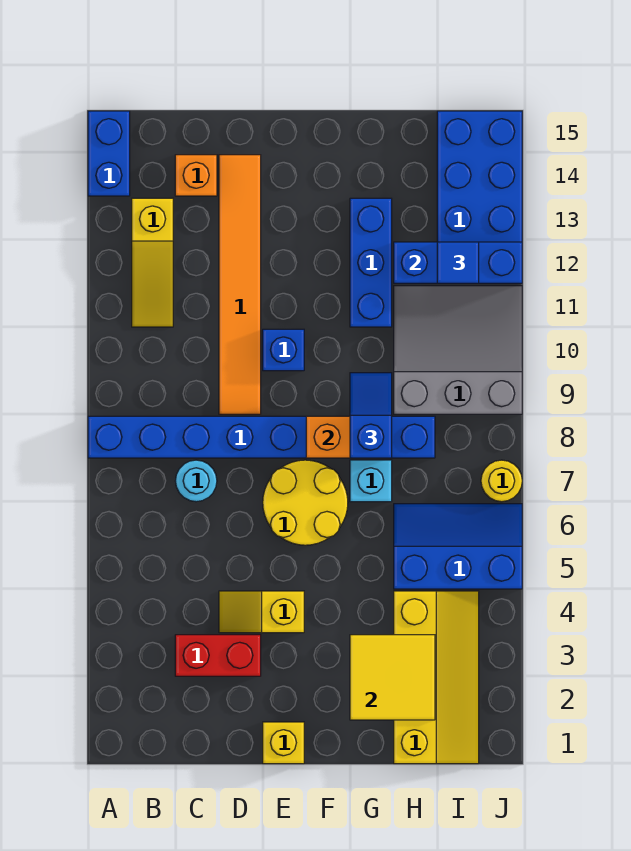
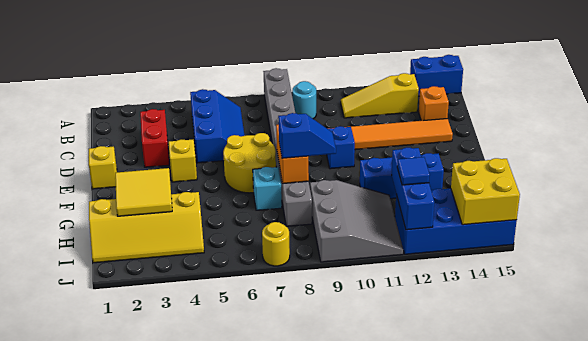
blue 1x8 brick [88,416,435,458] -> grey 1x8 brick [263,68,312,226]
cyan 1x1 round brick [175,460,217,502] -> cyan 1x1 round brick moved to [292,81,316,119]
blue 2x3 slope [394,504,522,589] -> blue 2x3 slope moved to [190,89,245,163]
none -> yellow 2x2 brick [451,158,520,225]

